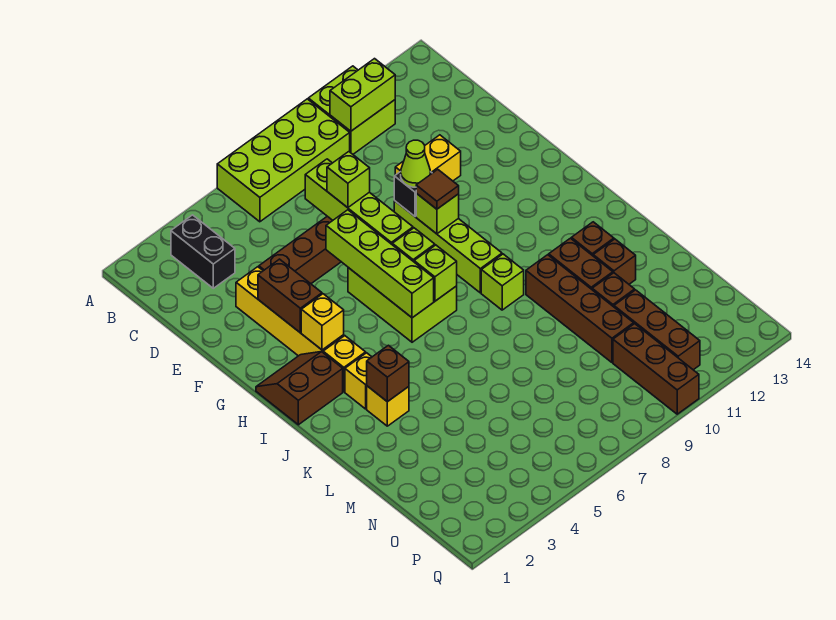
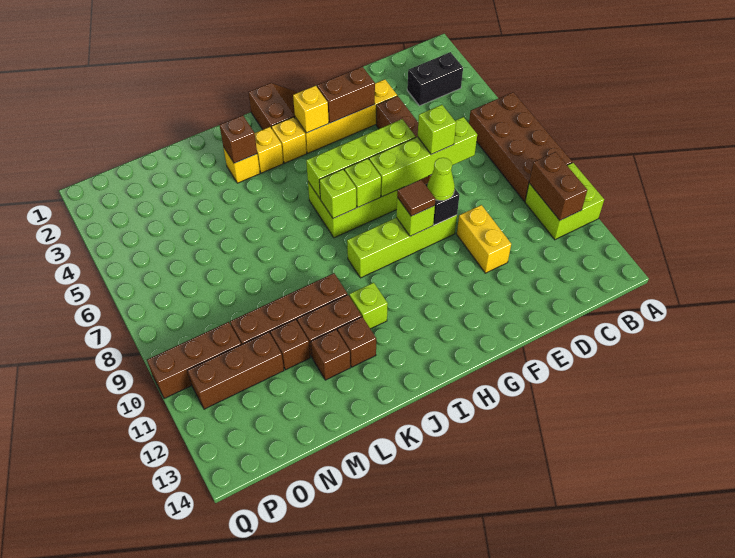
lime 2x4 brick [217,99,350,222] -> brown 2x4 brick [469,92,572,201]
lime 1x2 brick [330,59,395,131] -> brown 1x2 brick [529,152,587,220]
lime 1x1 brick [481,254,524,310] -> lime 1x1 brick moved to [349,283,388,329]

